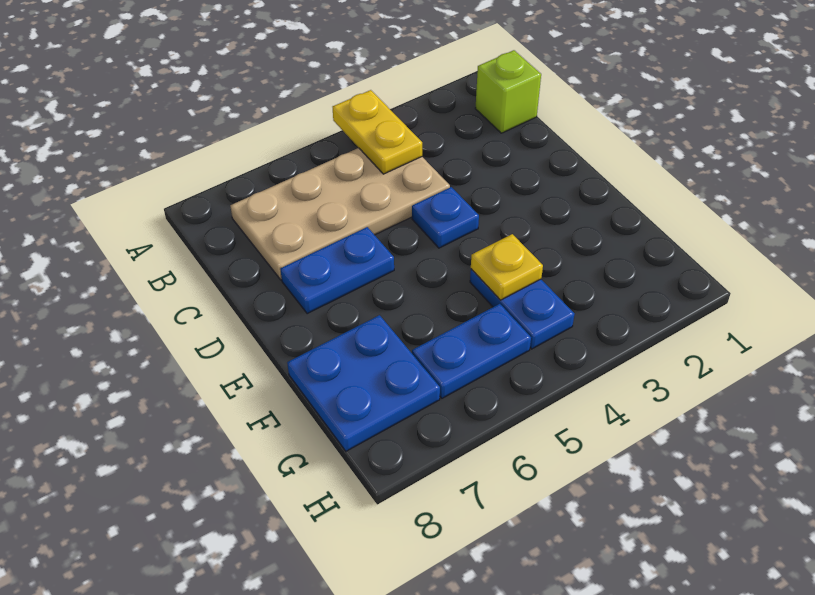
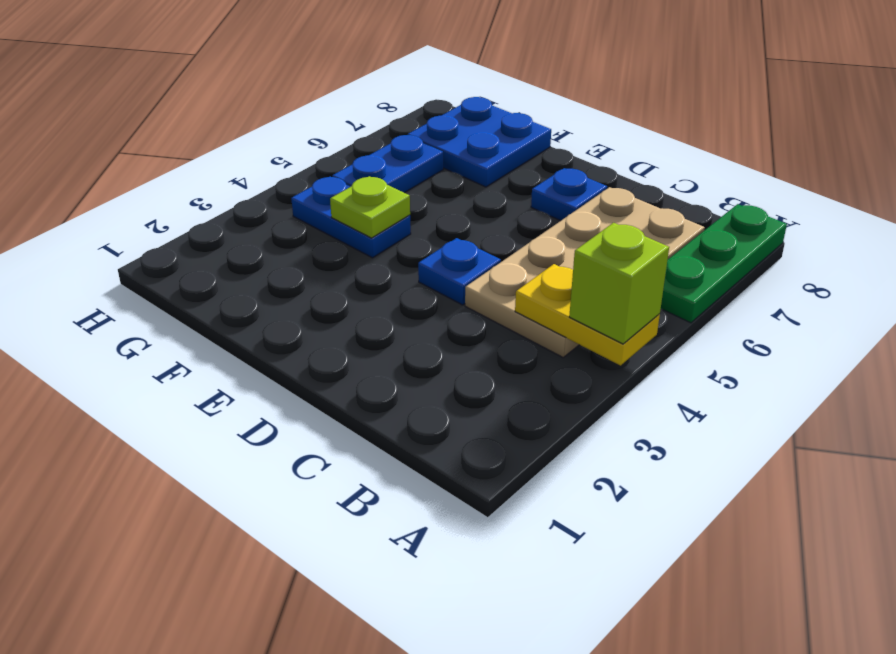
none -> green 1x3 plate [661,204,787,323]
lime 1x1 brick [475,50,541,133] -> lime 1x1 brick moved to [569,223,669,344]
blue 1x2 plate [280,227,394,314] -> blue 1x1 plate [531,168,607,221]
yellow 1x1 plate [471,234,543,300] -> lime 1x1 plate [330,176,410,238]

